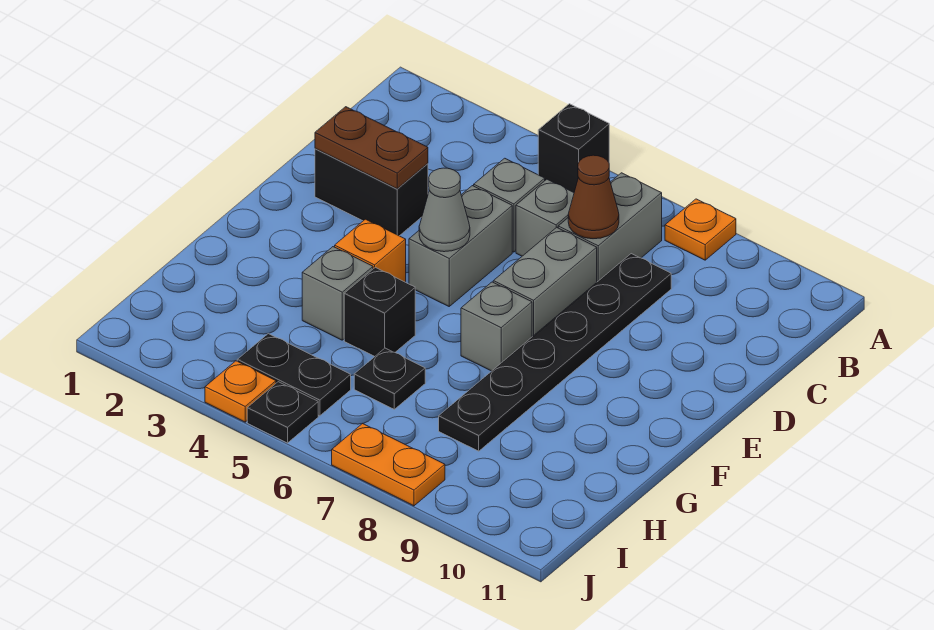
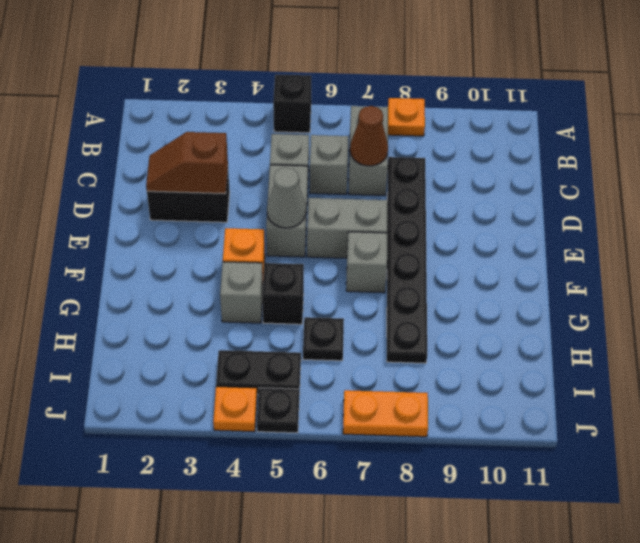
brown 1x2 plate [315,107,428,189] -> brown 1x2 slope [146,132,228,194]
grey 1x2 brick [493,227,597,337] -> grey 1x2 brick turned to [307,198,388,258]

